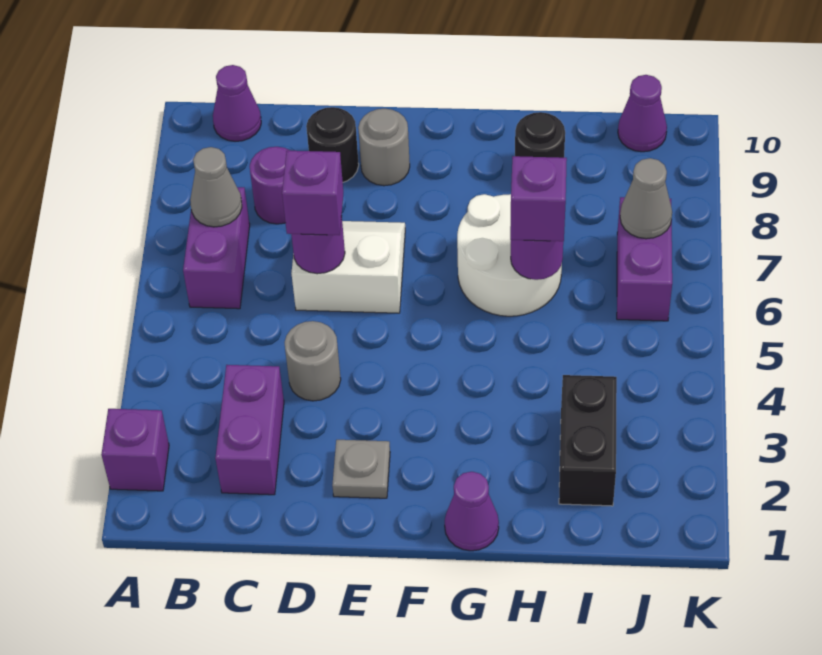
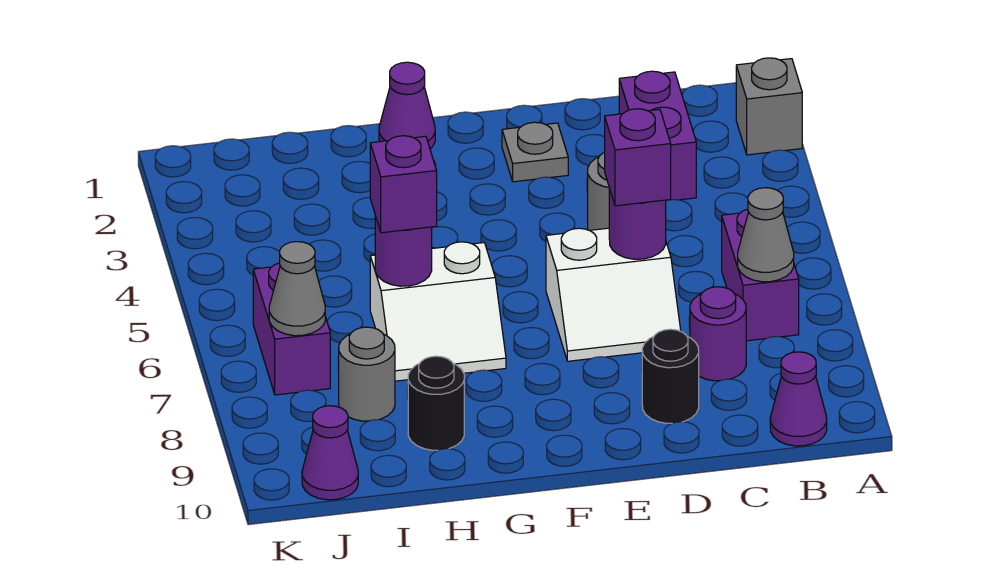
purple 1x1 brick [101,409,169,491] -> grey 1x1 brick [736,58,802,155]
grey 1x1 round brick [358,109,410,186] -> grey 1x1 round brick moved to [339,327,395,421]
white 2x2 round brick [457,194,562,316] -> white 2x2 slope [370,242,506,381]
black 1x2 brick [559,375,617,506] -> none

